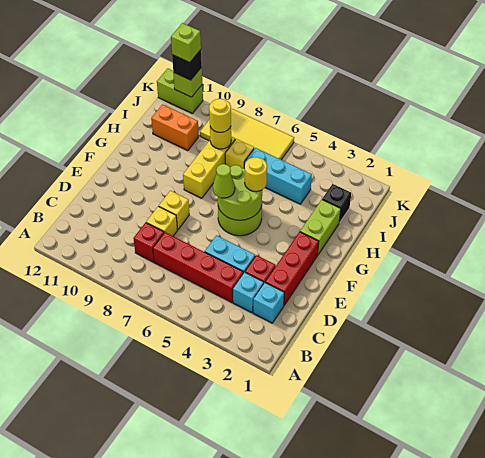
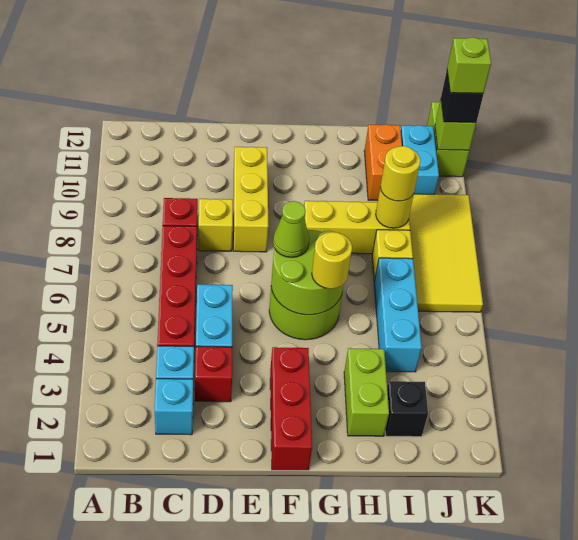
red 1x3 brick [265,232,319,305] -> red 1x3 brick turned to [270,347,312,470]
yellow 1x1 brick [159,191,189,230] -> yellow 1x3 brick [233,147,268,252]
lime 1x2 brick [300,200,341,255] -> lime 1x2 brick turned to [344,348,389,436]
none -> cyan 1x2 brick [401,125,439,194]

